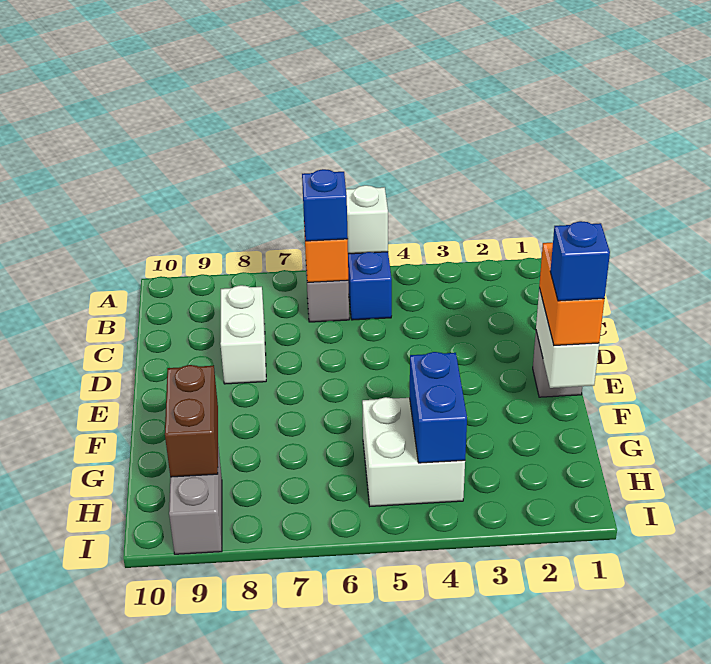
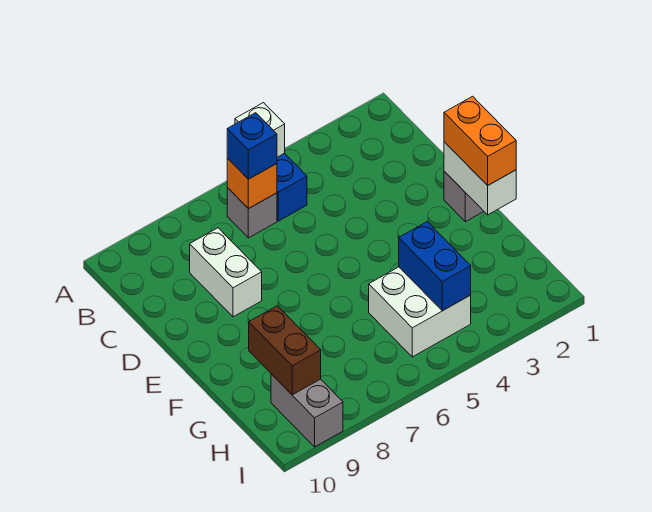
blue 1x1 brick [550,221,610,301] -> none

